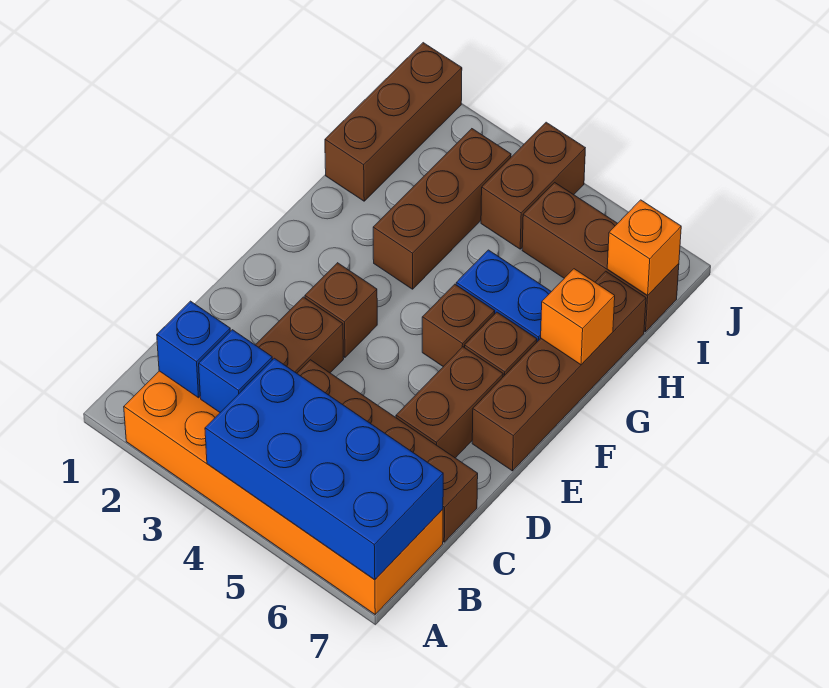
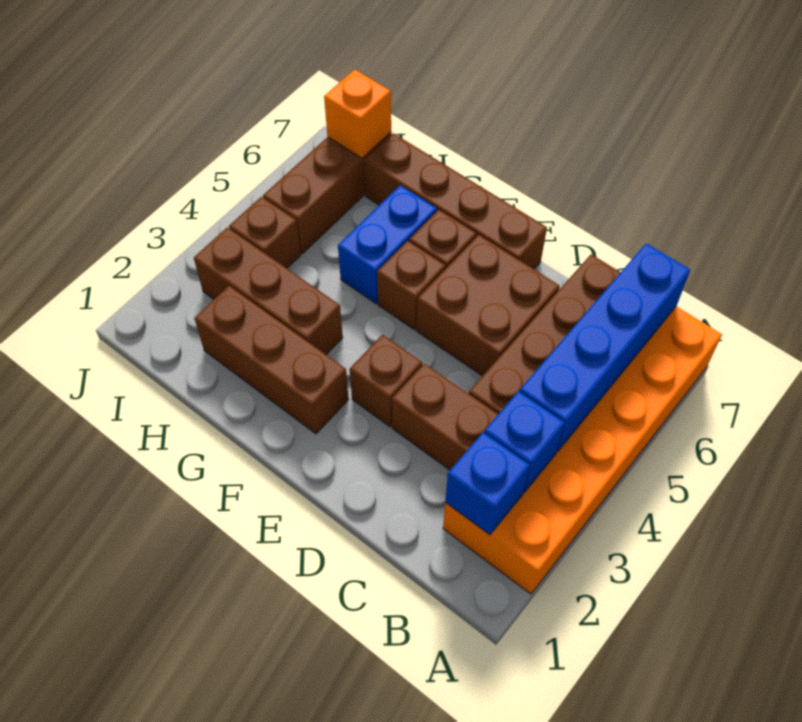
blue 2x4 brick [205,358,443,580] -> blue 1x4 brick [520,243,690,452]
brown 1x2 brick [396,347,503,458] -> brown 2x2 brick [417,235,560,376]
orange 1x1 brick [541,269,615,365] -> none
brown 1x3 brick [325,43,462,201] -> brown 1x3 brick moved to [195,286,349,434]
brown 1x2 brick [481,122,585,249] -> brown 1x1 brick [229,197,301,268]

